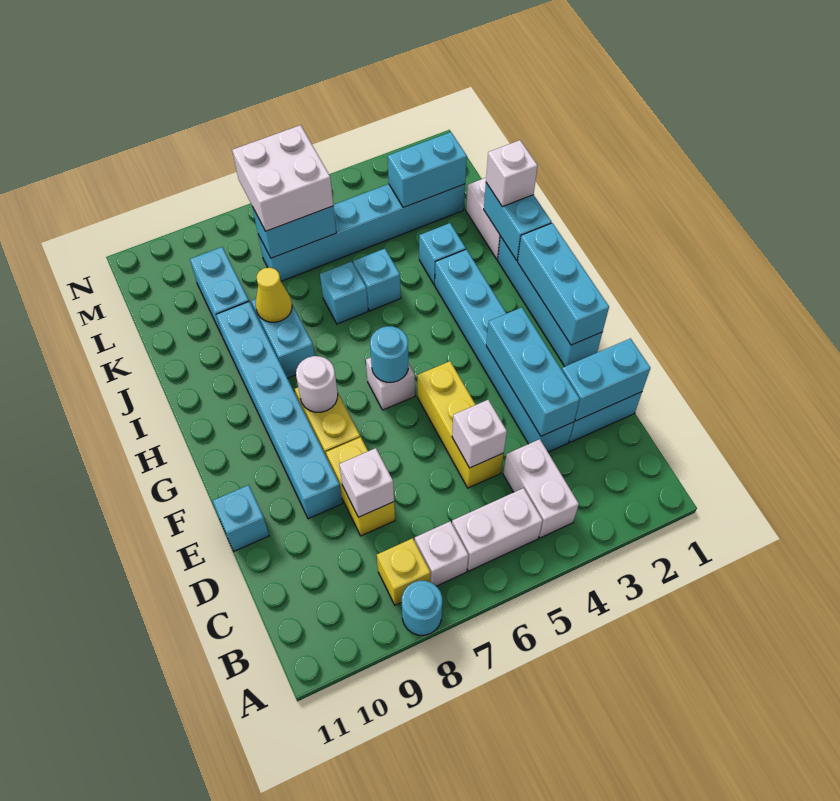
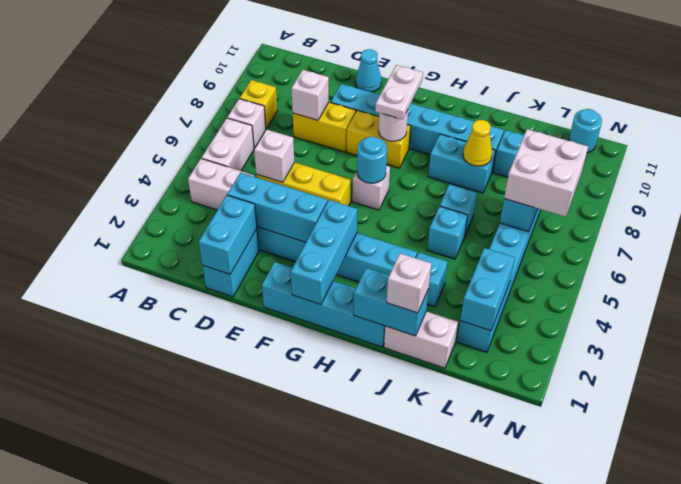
cyan 1x1 round brick [402,581,442,635] -> cyan 1x1 round brick moved to [569,109,602,153]
cyan 1x1 brick [213,485,269,551] -> cyan 1x1 cone [355,49,382,92]
cyan 1x3 brick [518,223,609,345] -> cyan 1x3 brick turned to [291,200,357,304]
none -> white 1x2 plate [375,65,423,119]

